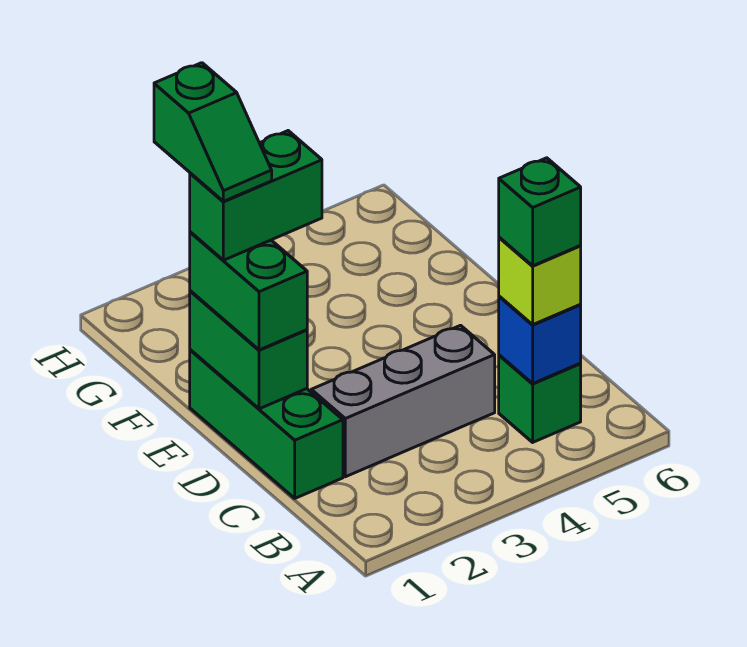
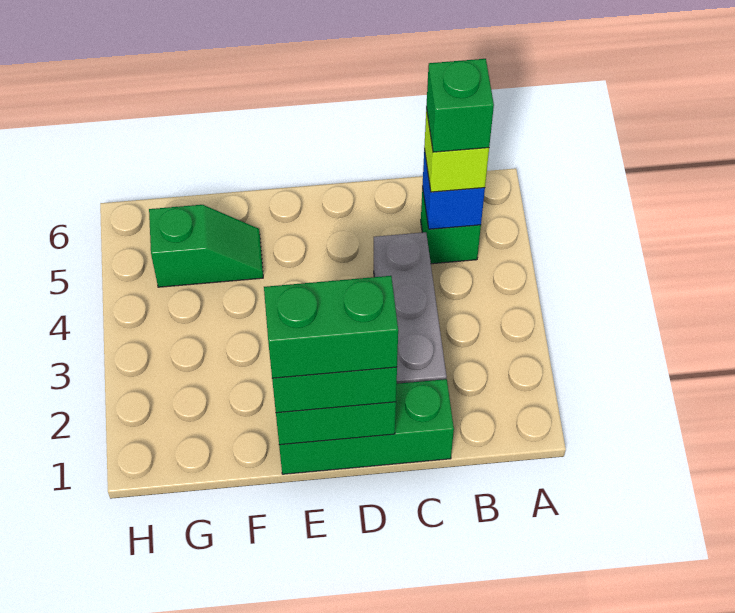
green 1x2 brick [190,131,322,260] -> green 1x2 brick turned to [264,276,398,378]
green 1x2 slope [154,63,272,201] -> green 1x2 slope moved to [149,205,263,287]

